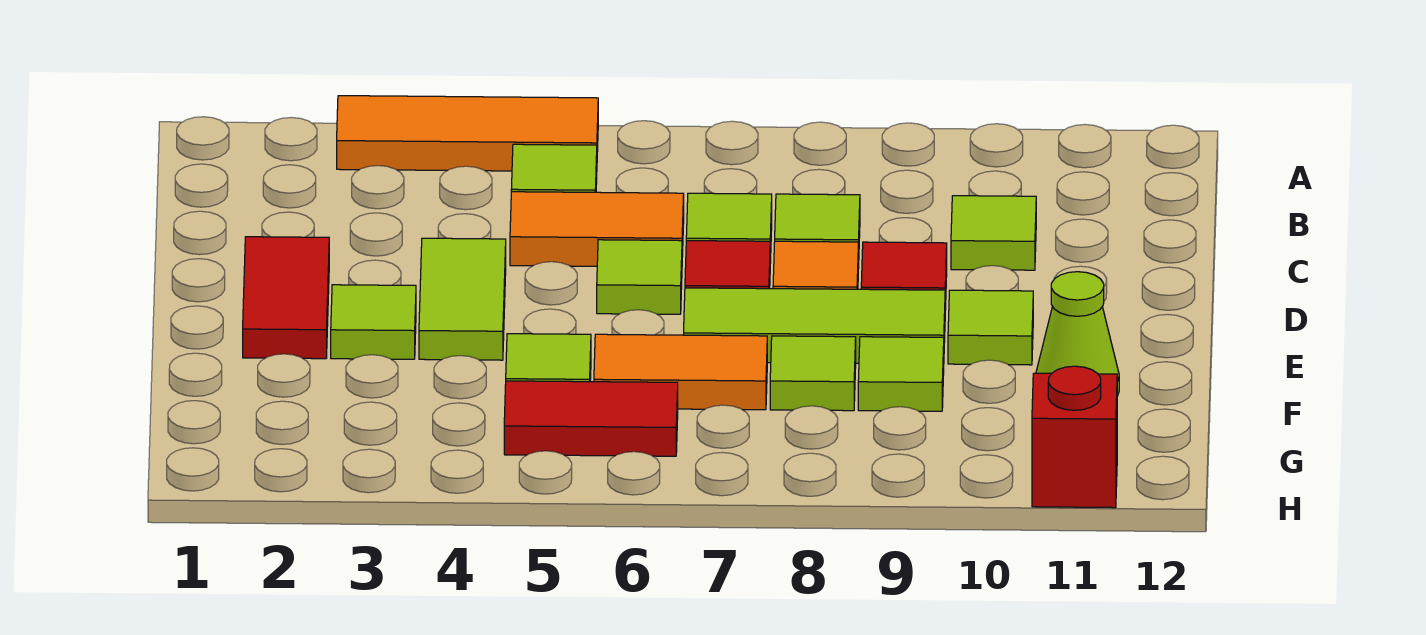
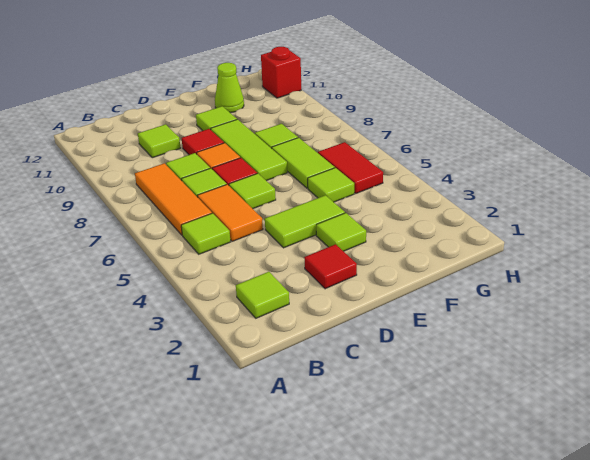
orange 1x3 tile [337,96,598,171] -> orange 1x3 tile moved to [135,163,212,235]
red 1x2 tile [243,237,329,359] -> red 1x1 tile [304,244,357,289]
orange 1x2 tile [594,334,767,410] -> lime 1x2 tile [272,138,335,188]
lime 1x1 tile [858,337,944,411] -> lime 1x1 tile moved to [236,272,289,318]

